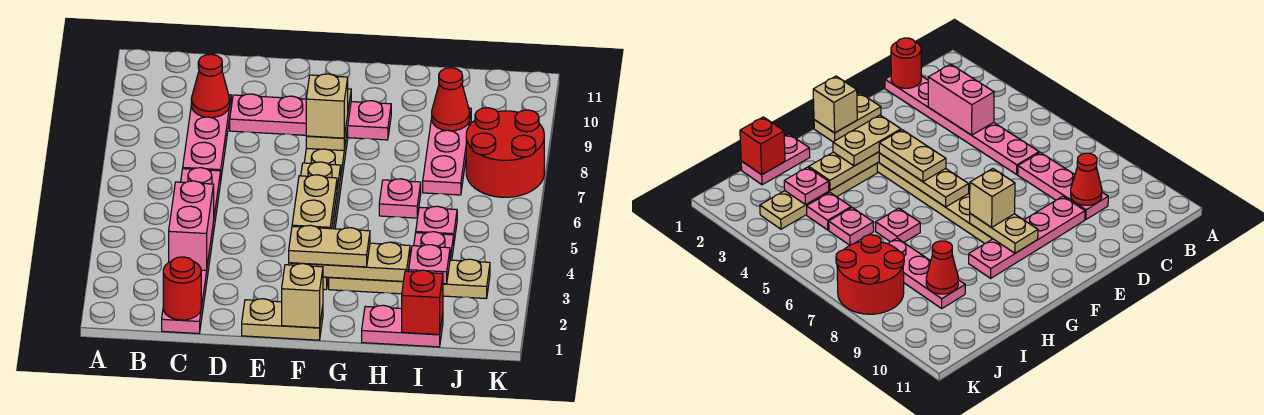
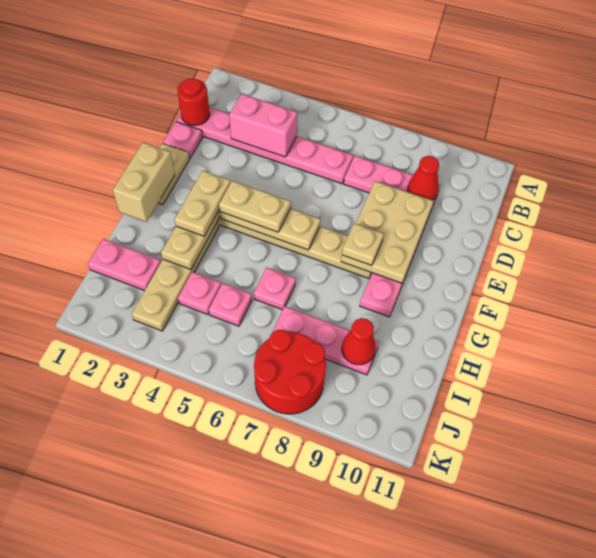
tan 1x1 brick [282,264,323,328] -> tan 1x2 brick [113,143,175,222]
tan 1x2 plate [306,89,351,151] -> tan 2x3 plate [341,181,433,283]
tan 1x1 brick [306,74,348,138] -> tan 1x1 plate [342,223,384,266]
pink 1x2 plate [362,305,443,347] -> pink 1x2 plate turned to [88,239,161,291]
red 1x1 brick [402,270,443,335] -> none
pink 1x1 plate [409,245,450,284] -> pink 1x1 plate moved to [163,122,203,158]

